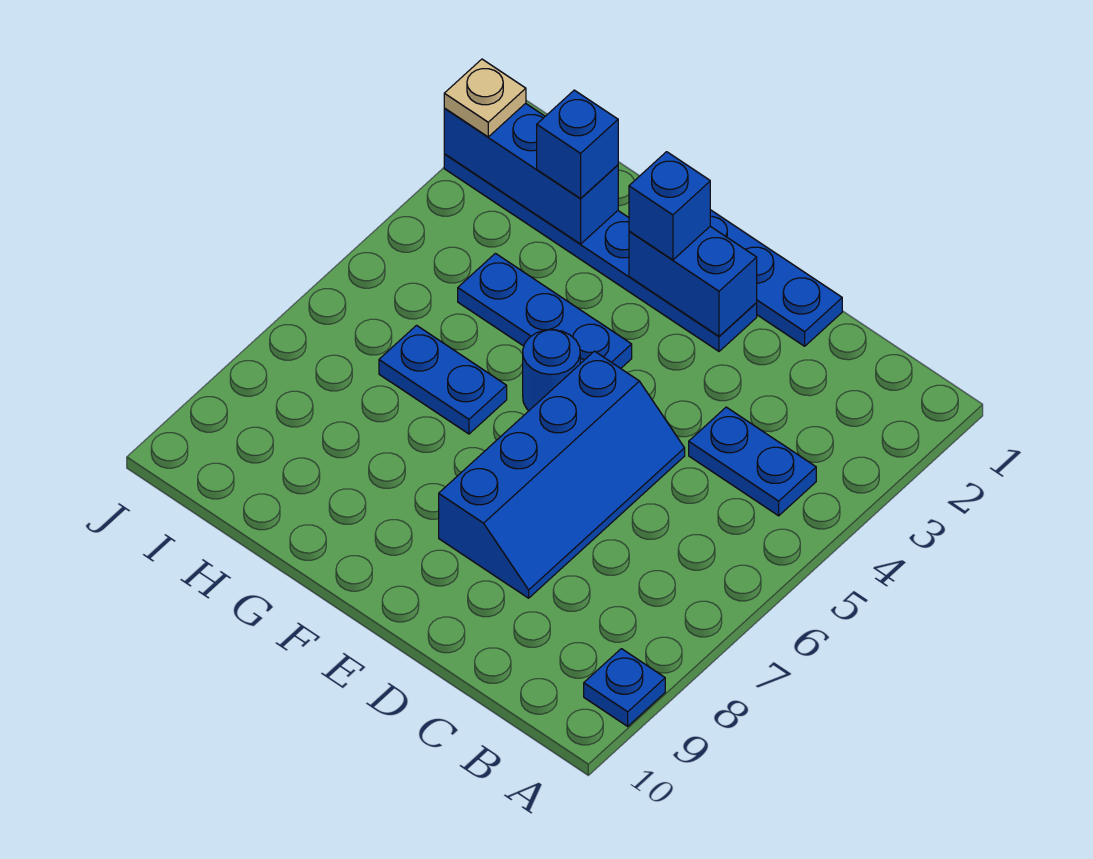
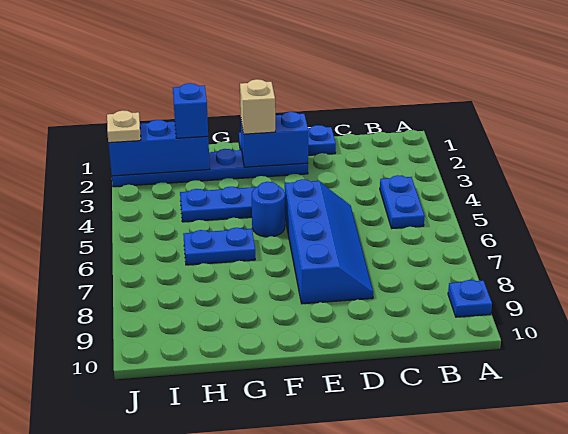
blue 1x2 plate [689,407,816,516] -> blue 1x2 plate turned to [380,175,425,228]
blue 1x1 brick [629,152,710,260] -> tan 1x1 brick [240,79,275,134]

